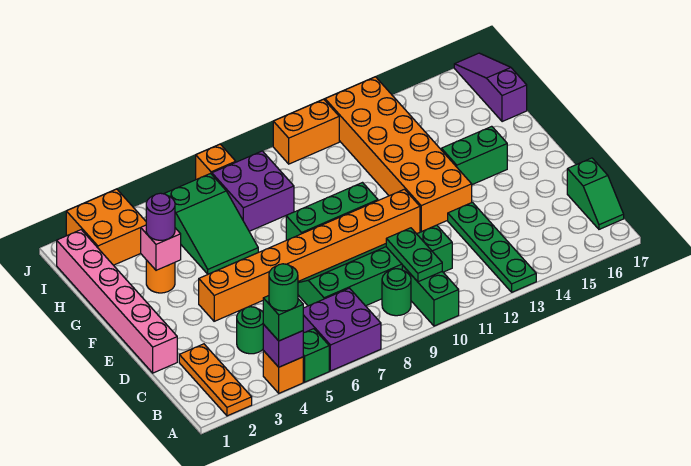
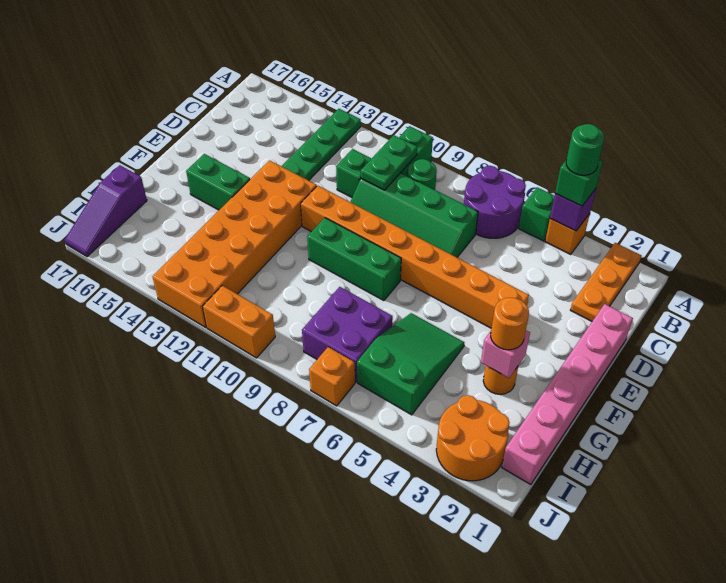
purple 2x2 brick [303,288,381,371] -> purple 2x2 round brick [464,166,526,238]
green 1x2 slope [567,158,624,229] -> none
green 1x1 round brick [237,307,263,354] -> none
purple 1x1 round brick [146,193,175,240] -> orange 1x1 round brick [491,298,529,350]
orange 2x2 brick [66,189,146,265] -> orange 2x2 round brick [436,395,510,481]

